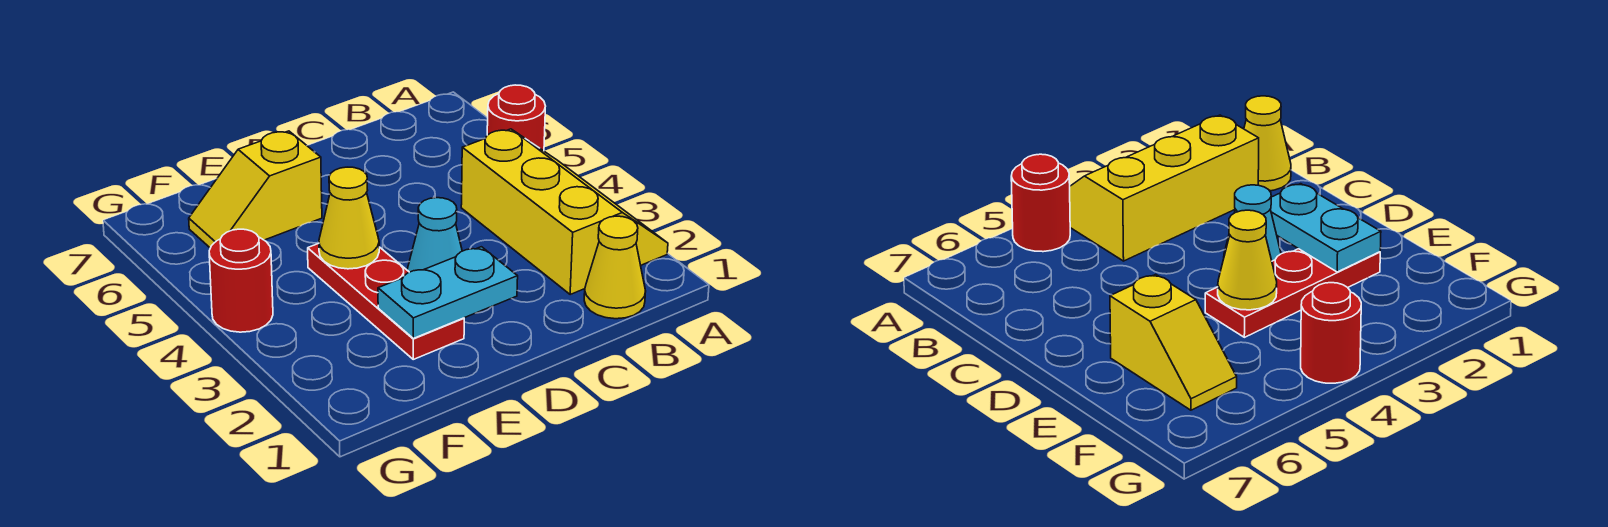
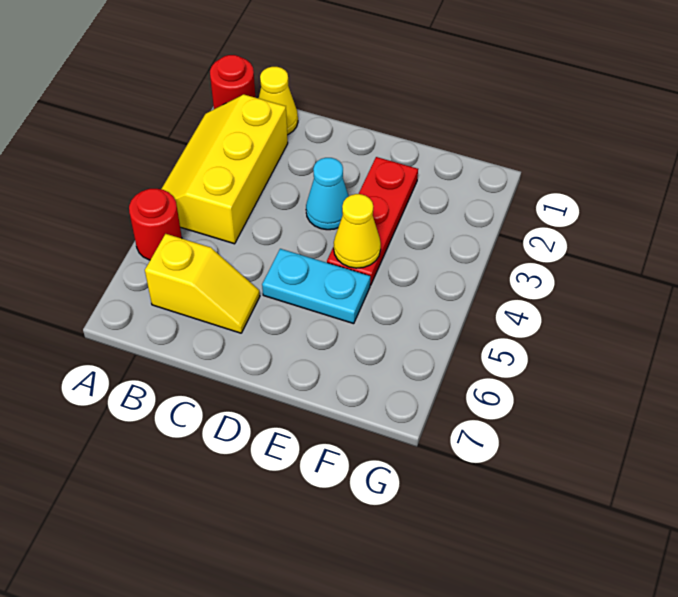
cyan 1x2 plate [378,247,518,338] -> cyan 1x2 plate moved to [262,249,370,324]
yellow 1x2 slope [189,131,322,248] -> yellow 1x2 slope moved to [145,234,260,333]
red 1x1 round brick [209,229,273,332] -> red 1x1 round brick moved to [210,55,256,109]

